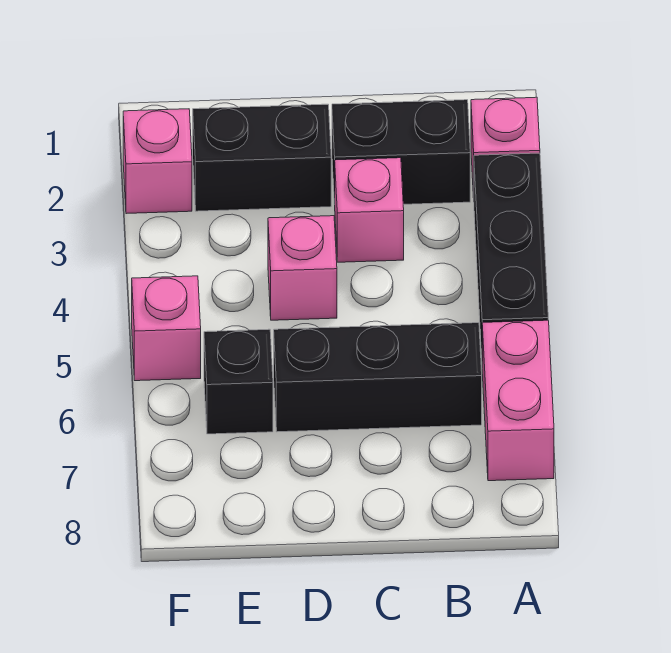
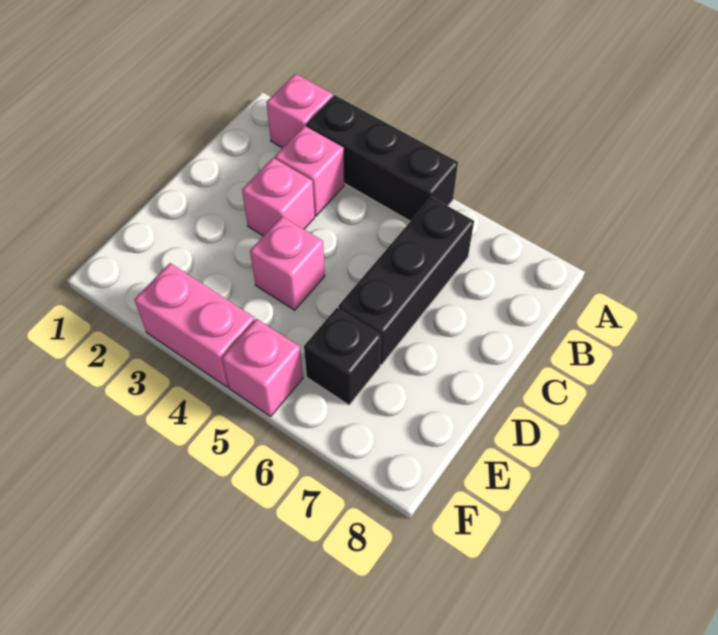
pink 1x2 brick [482,320,554,481] -> pink 1x2 brick moved to [134,263,255,387]
black 1x2 brick [332,100,470,204] -> none
black 1x2 brick [193,104,331,211] -> none
pink 1x1 brick [123,109,192,214] -> pink 1x1 brick moved to [275,126,344,216]

